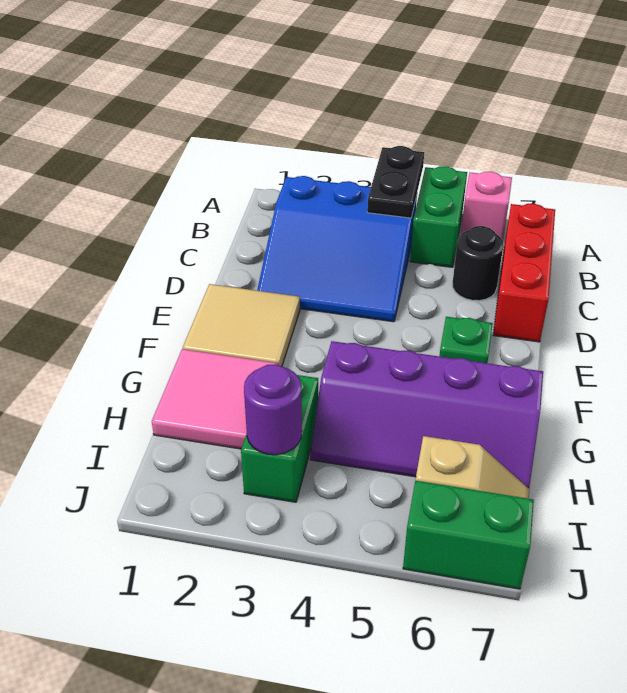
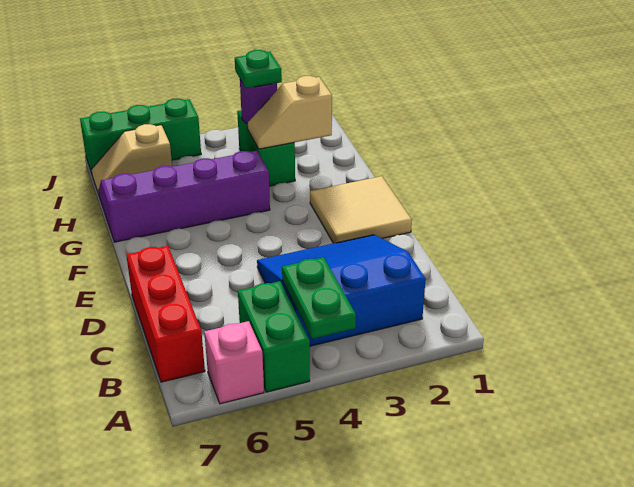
black 1x2 plate [367,146,424,218] -> green 1x2 plate [282,257,356,339]
black 1x1 round brick [453,226,503,301] -> none
green 1x1 plate [439,317,493,363] -> green 1x1 plate moved to [235,50,282,88]
pink 2x2 tile [152,349,278,449] -> none
none -> tan 1x2 slope [248,76,332,149]
green 1x2 brick [403,481,534,589] -> green 1x3 brick [80,98,201,174]

